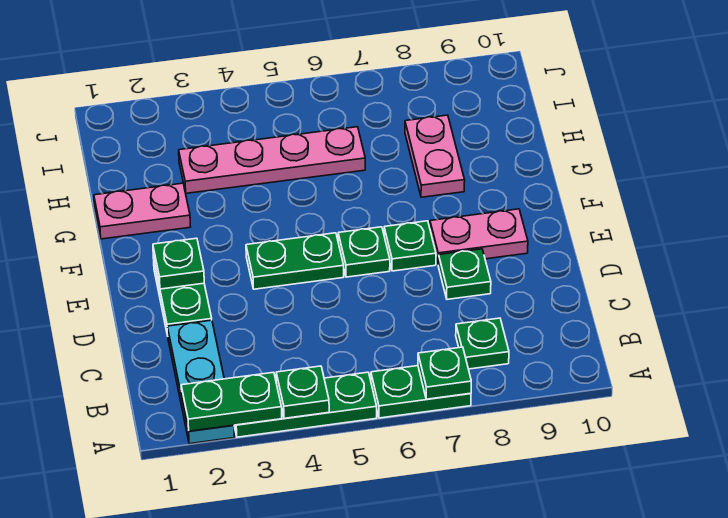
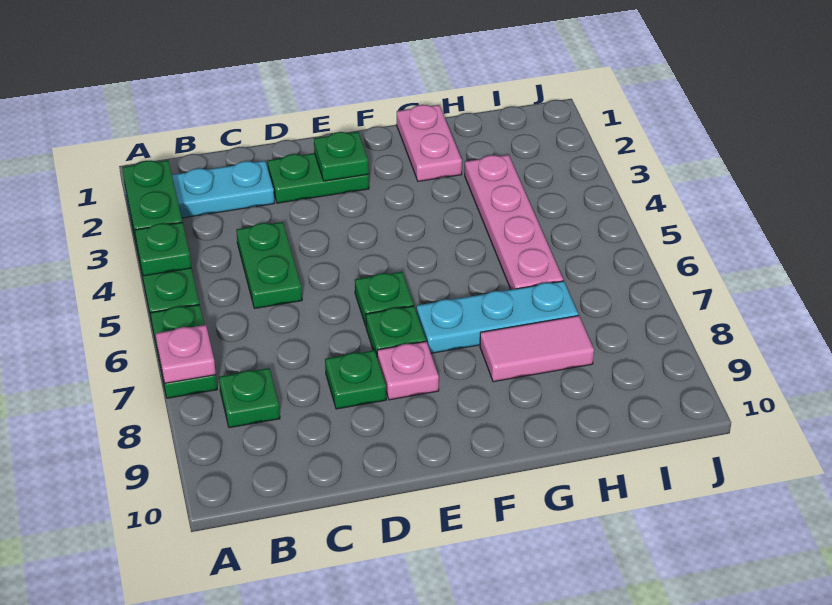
green 1x1 plate [418,347,471,399] -> pink 1x1 plate [156,325,216,383]
green 1x2 plate [246,233,344,289] -> green 1x2 plate moved to [236,222,302,308]
pink 1x2 plate [430,209,528,263] -> pink 1x1 plate [377,342,439,400]
none -> cyan 1x3 plate [417,281,578,353]
pink 1x2 plate [405,115,465,197] -> pink 1x2 tile [480,316,594,382]

